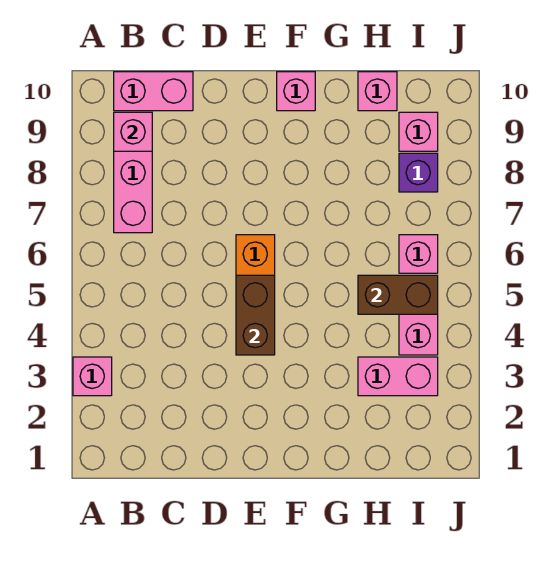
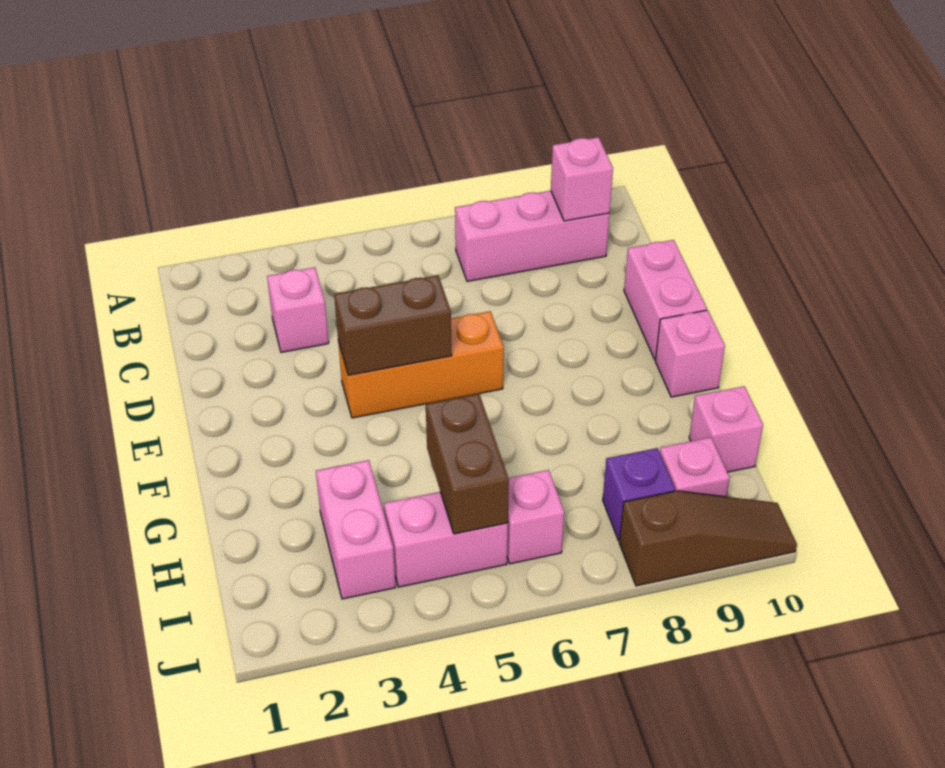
pink 1x1 brick [73,357,112,396] -> pink 1x1 brick moved to [267,267,329,352]
pink 1x2 brick [114,72,193,111] -> pink 1x2 brick moved to [624,240,707,360]
none -> brown 1x3 slope [619,491,797,586]

